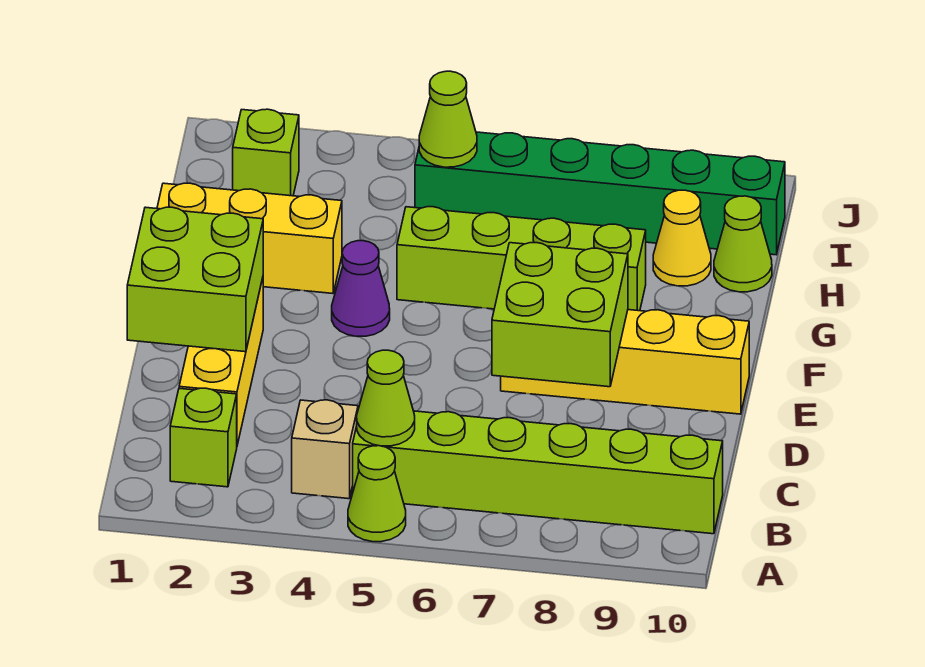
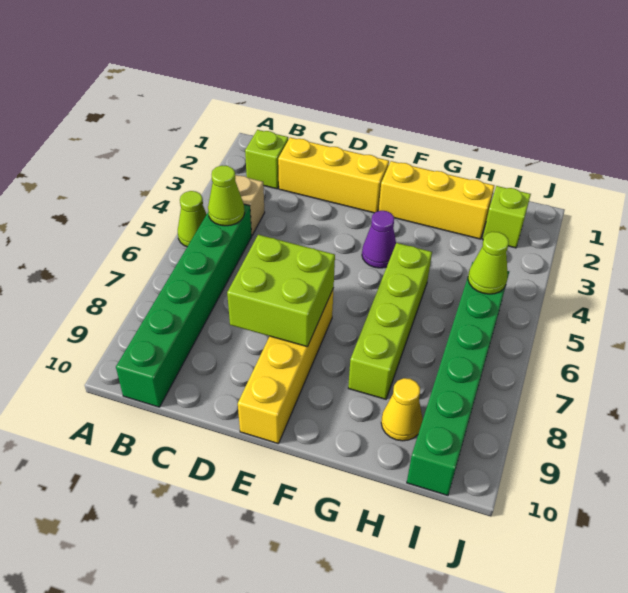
lime 1x6 brick [353,411,723,534] -> green 1x6 brick [116,204,252,407]
lime 2x2 brick [127,207,263,352] -> none
yellow 1x3 brick [157,183,342,293] -> yellow 1x3 brick turned to [379,161,494,239]
lime 1x1 cone [714,196,772,292] -> none

